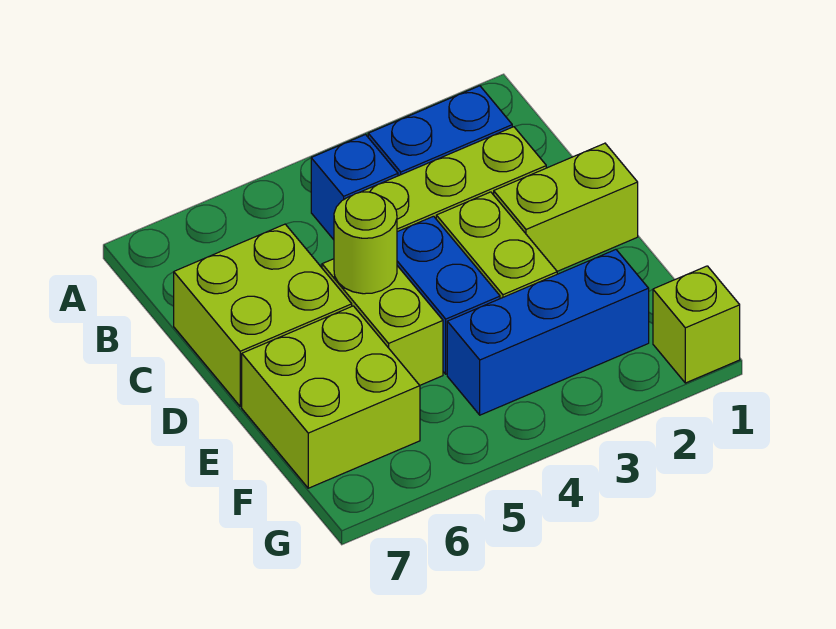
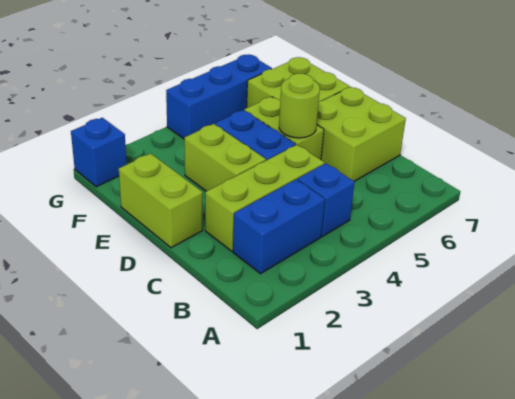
lime 1x2 brick [494,143,638,271] -> lime 1x2 brick turned to [119,153,202,248]
blue 1x3 brick [447,250,649,415] -> blue 1x3 brick moved to [166,55,272,139]
lime 1x1 brick [653,266,740,383] -> blue 1x1 brick [71,118,127,187]

